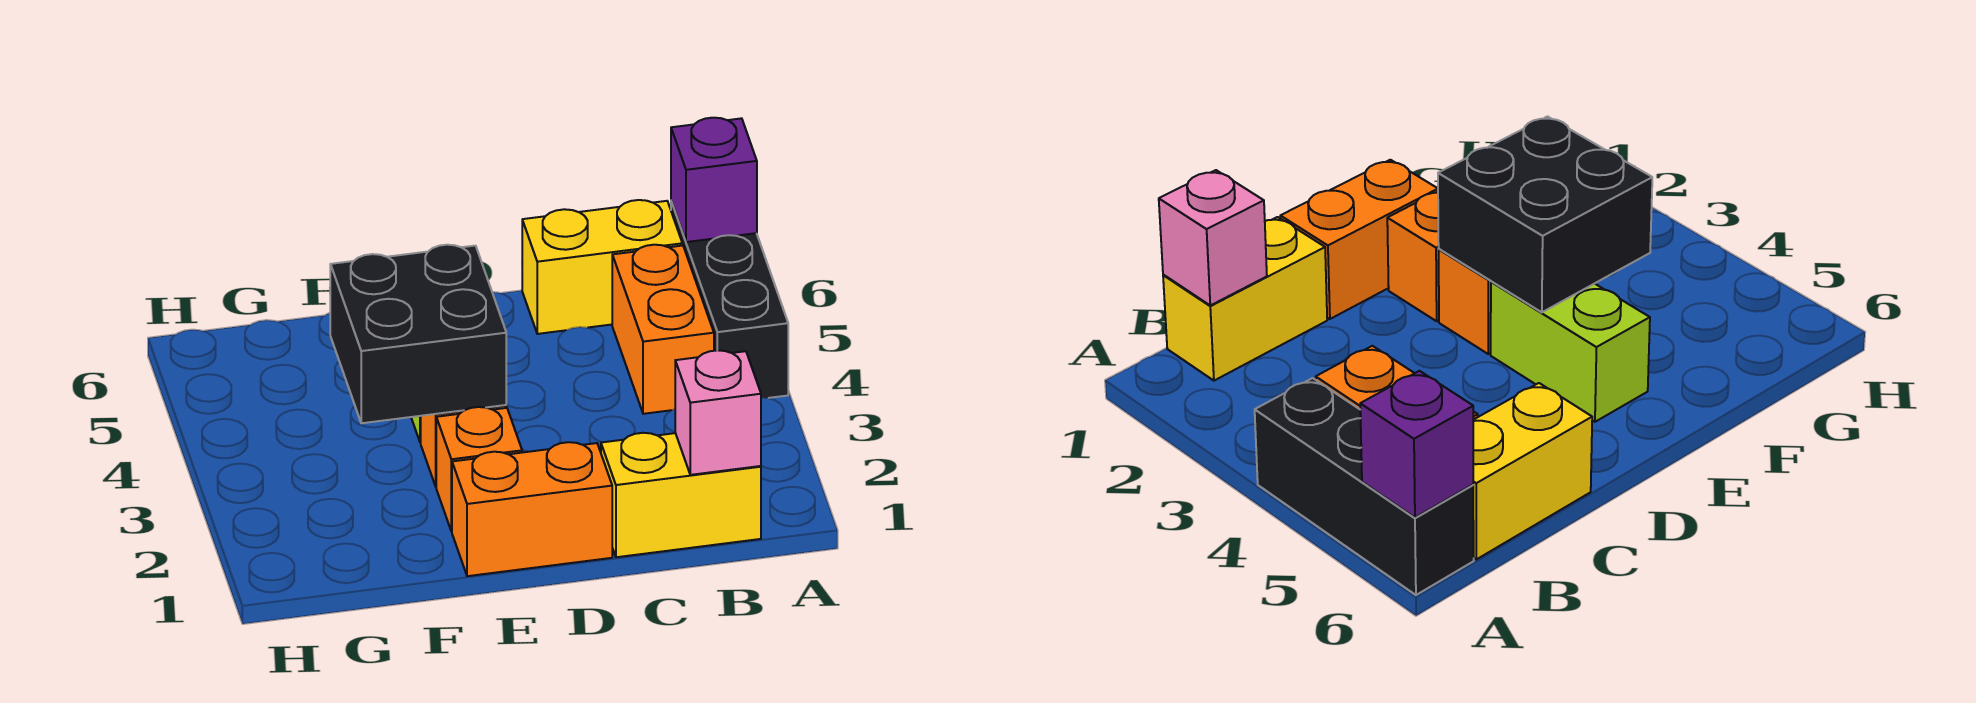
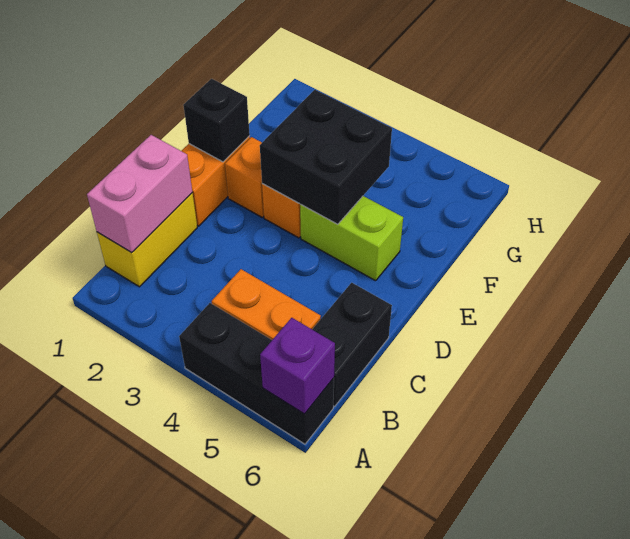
pink 1x1 brick [675,350,761,475] -> pink 1x2 brick [87,135,192,253]
yellow 1x2 brick [522,200,682,334] -> black 1x2 brick [312,283,392,406]
none -> black 1x1 brick [183,79,250,162]

